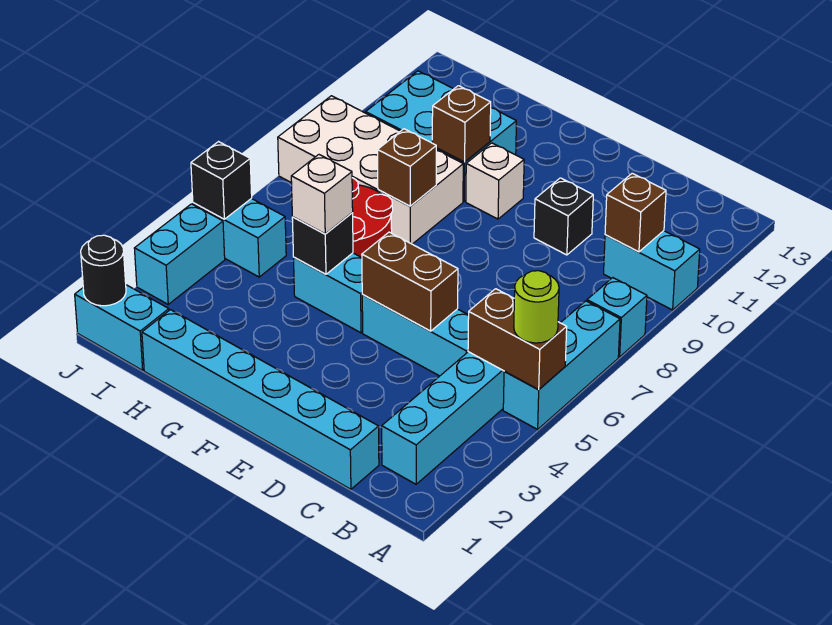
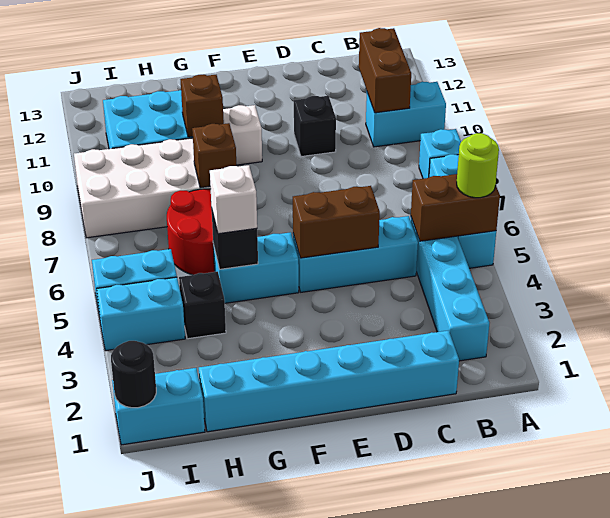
brown 1x1 brick [605,173,666,252] -> brown 1x2 brick [359,28,411,113]
cyan 1x2 brick [134,204,225,304] -> cyan 1x2 brick turned to [97,277,185,351]
black 1x1 brick [191,142,252,219] -> black 1x1 brick moved to [179,272,226,339]

